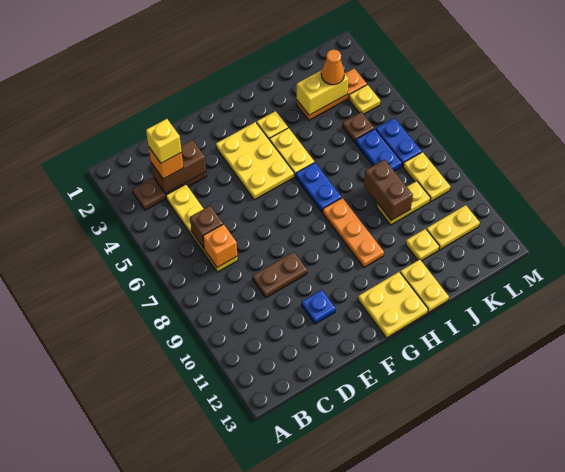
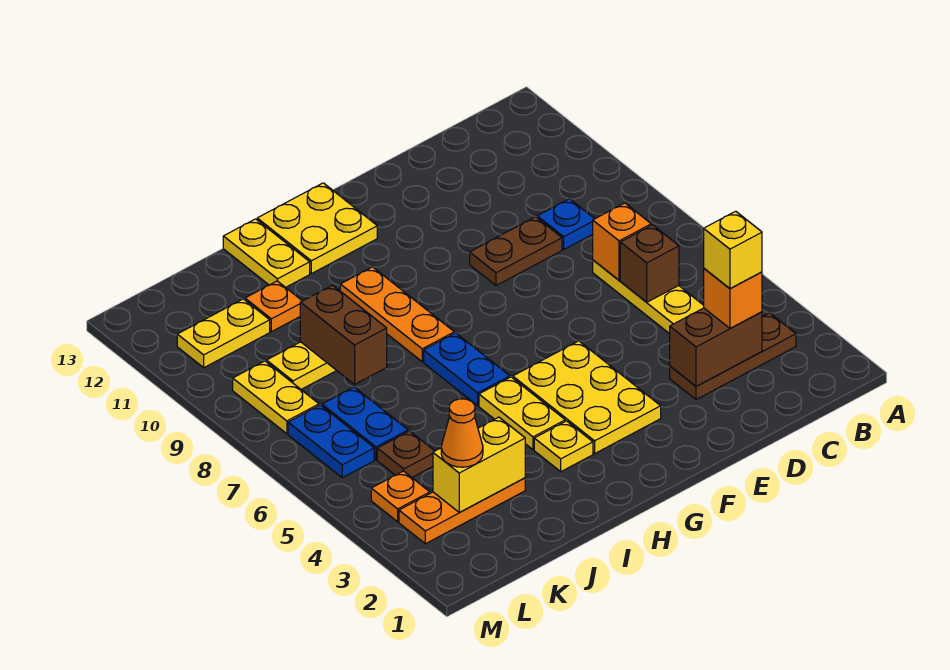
blue 1x1 plate [302,290,336,324] -> blue 1x1 plate moved to [537,199,594,249]
yellow 1x1 plate [406,229,440,261] -> orange 1x1 plate [245,281,302,332]
yellow 1x1 plate [349,85,380,114] -> orange 1x1 plate [371,471,430,522]

